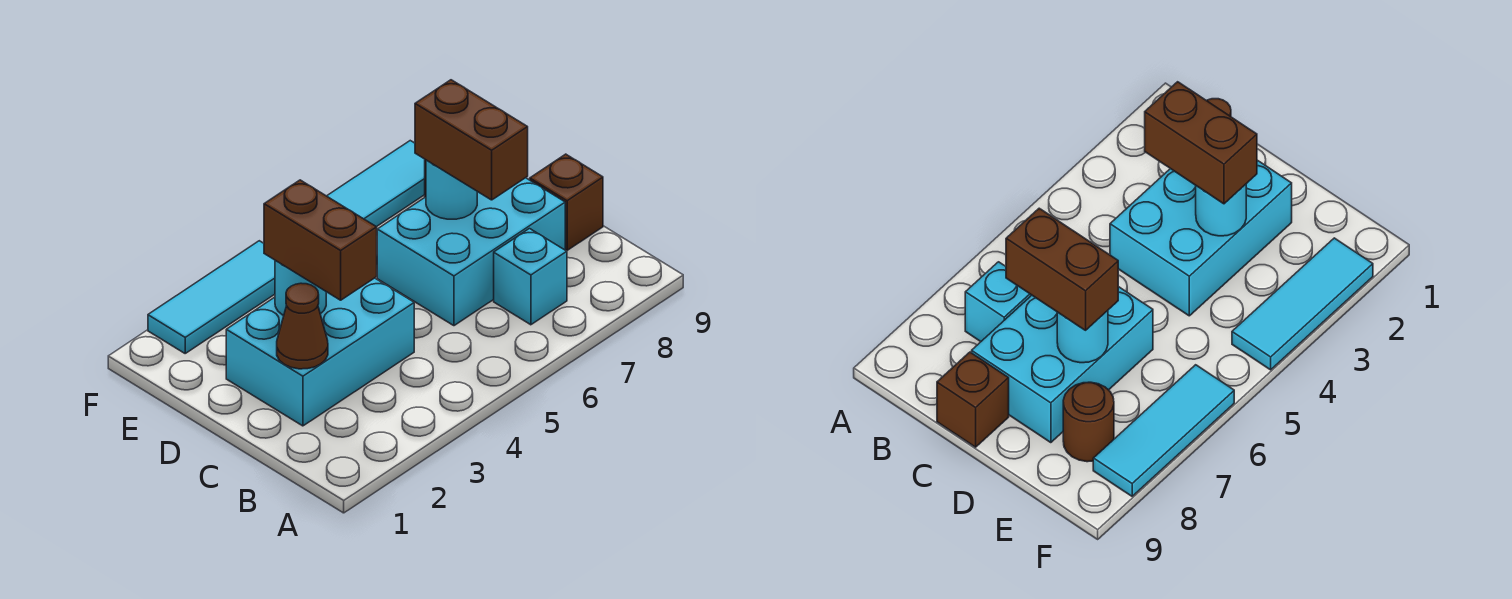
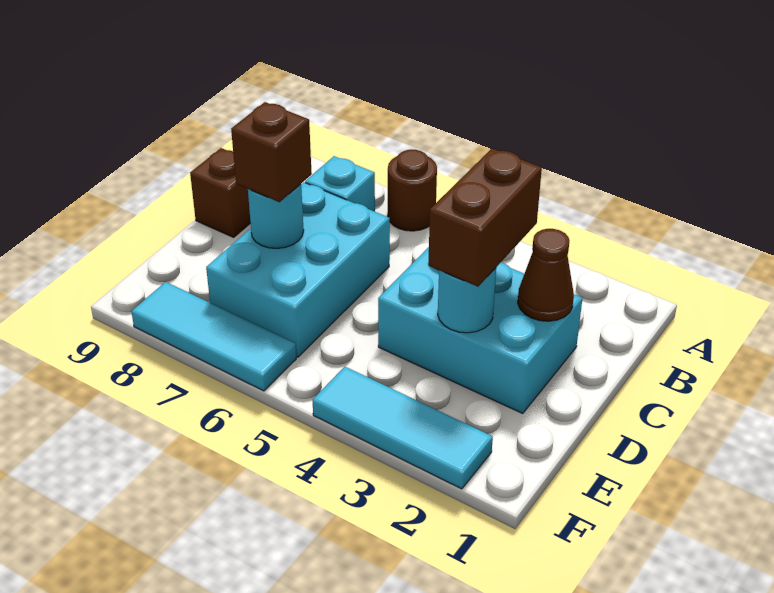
cyan 2x3 brick [377,178,565,326] -> cyan 2x3 brick turned to [206,182,390,357]
brown 1x2 brick [415,80,528,200] -> brown 1x1 brick [231,102,312,202]
brown 1x1 round brick [1063,382,1114,462] -> brown 1x1 round brick moved to [388,150,437,231]

